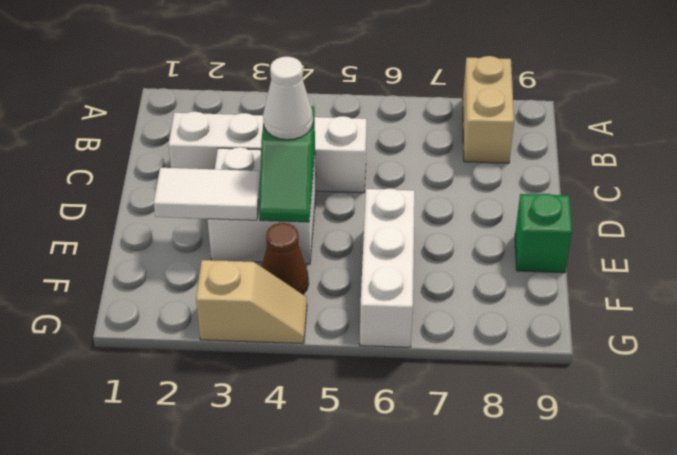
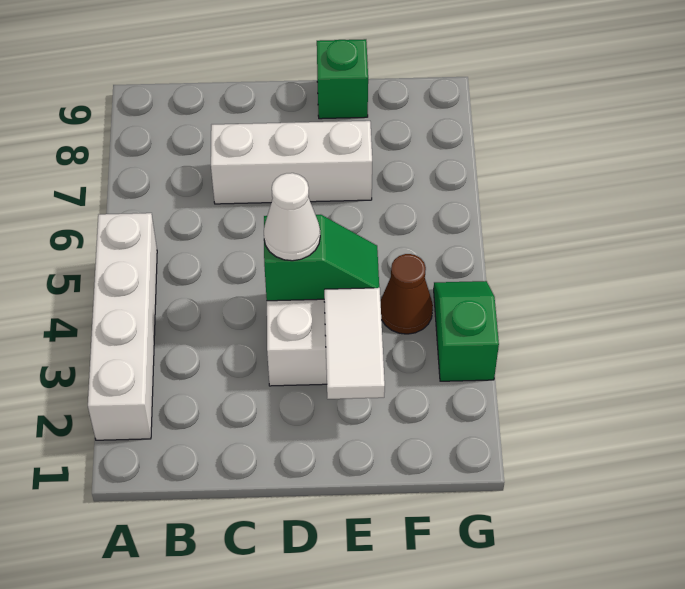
tan 1x2 brick [463,56,514,163] -> none
white 1x4 brick [168,112,367,193] -> white 1x4 brick moved to [88,213,157,440]
white 1x3 brick [360,188,415,347] -> white 1x3 brick moved to [211,121,372,204]
tan 1x2 slope [196,260,307,344] -> green 1x2 slope [434,281,499,381]

